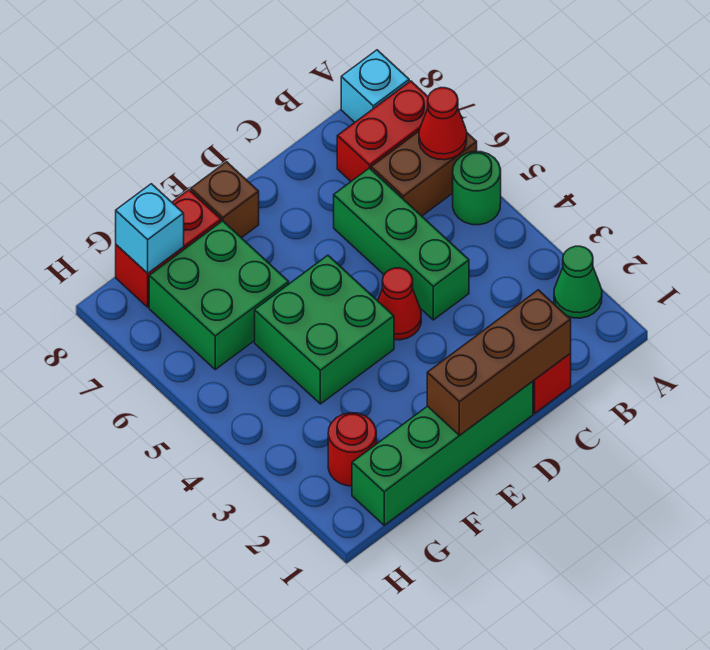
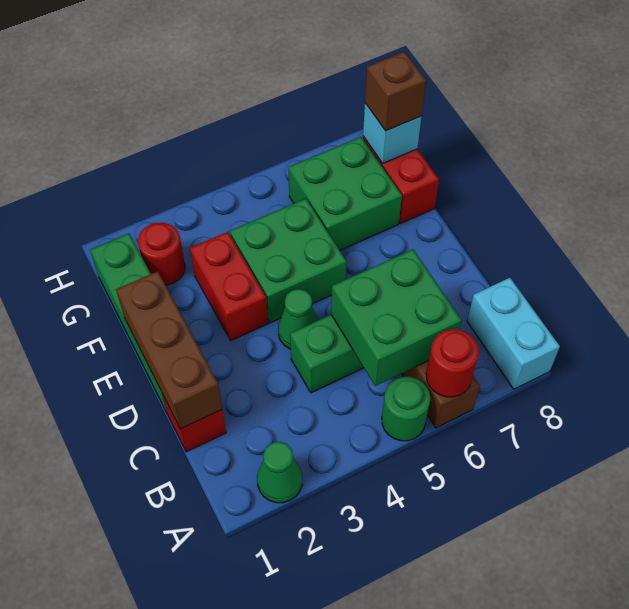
red 1x1 cone [419,88,467,160] -> red 1x1 round brick [426,329,479,397]
red 1x2 brick [337,81,428,181] -> red 1x2 brick moved to [190,232,268,341]
cyan 1x1 brick [341,50,409,122] -> cyan 1x2 brick [467,278,560,389]
none -> green 2x2 brick [331,249,462,386]
red 1x1 cone [378,268,421,340] -> green 1x1 cone [278,289,318,349]
brown 1x1 brick [191,162,259,238] -> brown 1x1 brick moved to [365,52,426,131]

